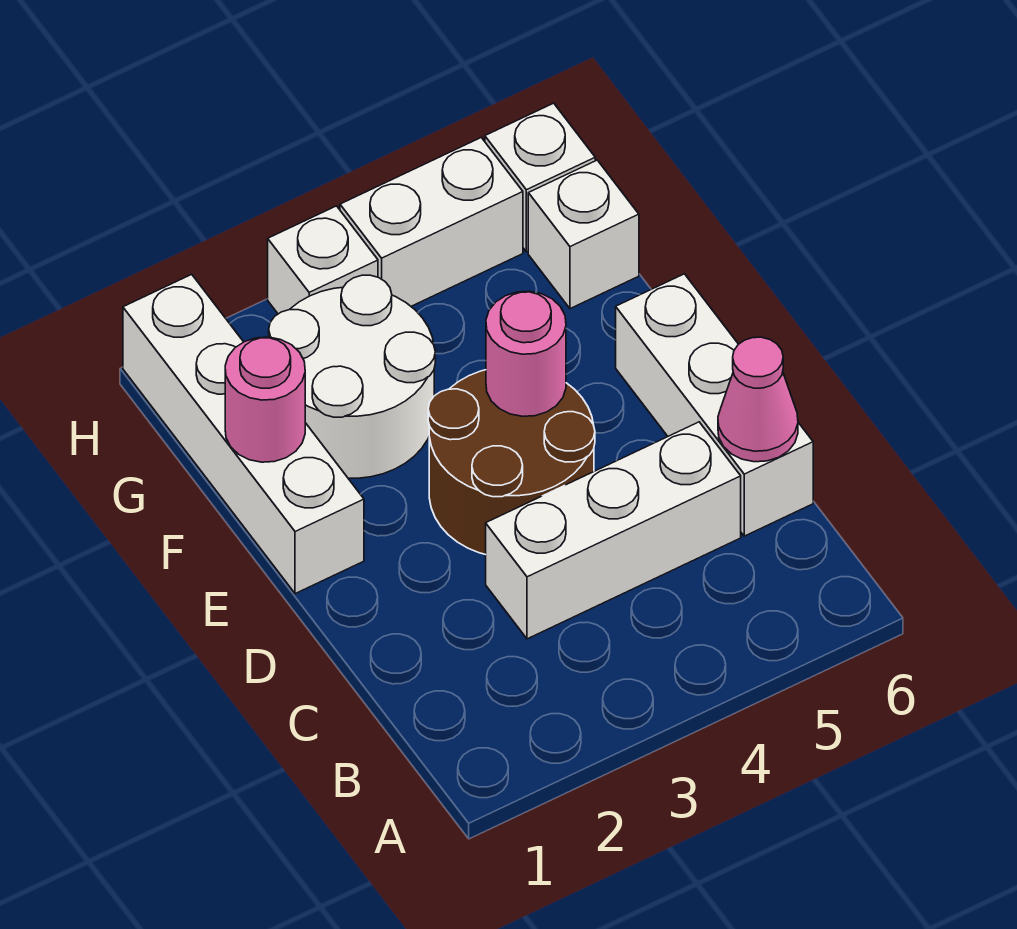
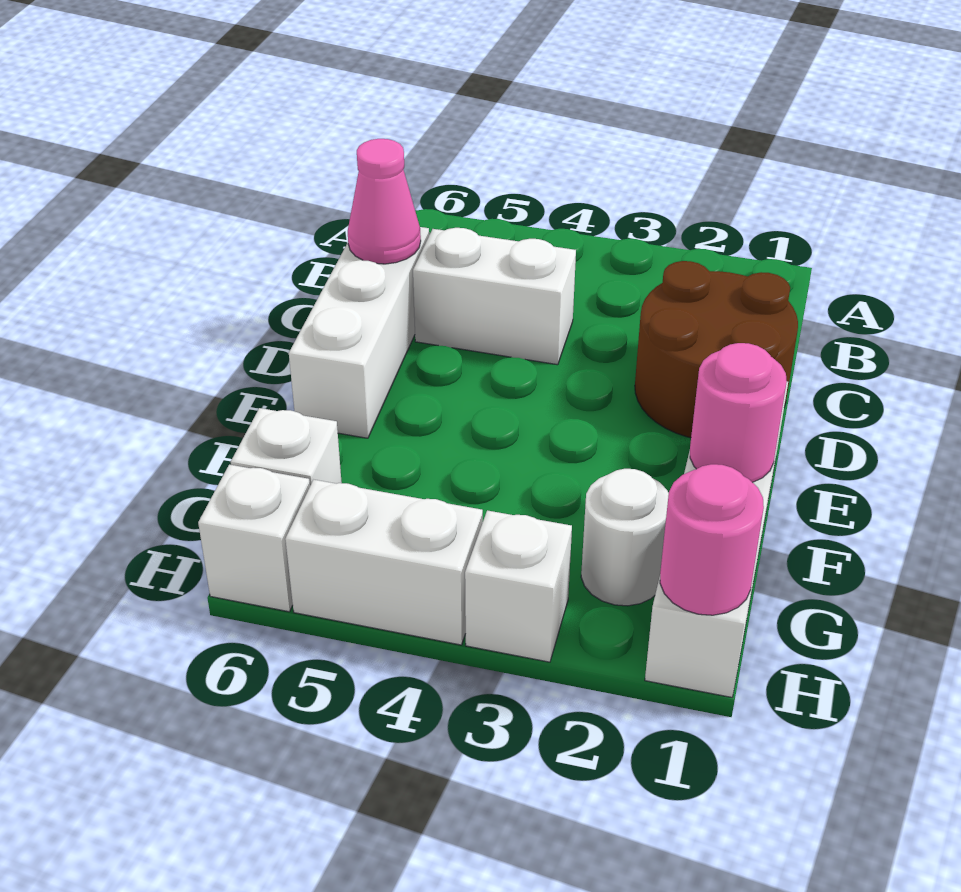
white 1x3 brick [486,422,741,639] -> white 1x2 brick [413,228,576,365]
brown 2x2 round brick [428,370,595,555] -> brown 2x2 round brick moved to [635,261,798,438]
pink 1x1 round brick [486,291,566,416] -> pink 1x1 round brick moved to [660,464,764,615]
white 2x2 round brick [269,275,435,478] -> white 1x1 round brick [581,469,669,606]

